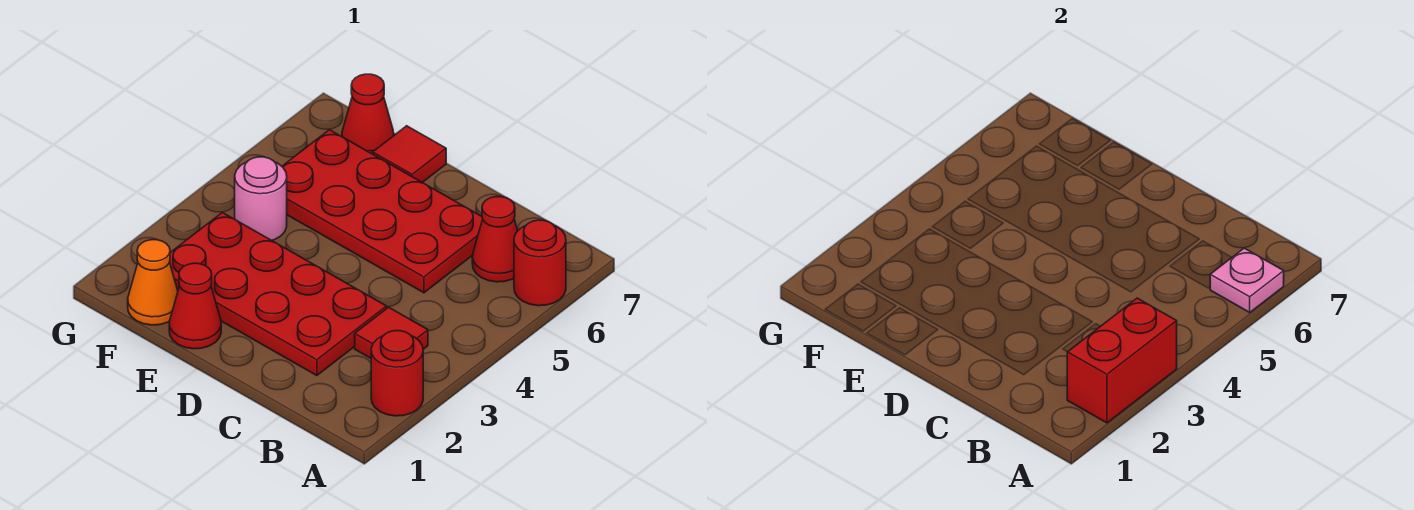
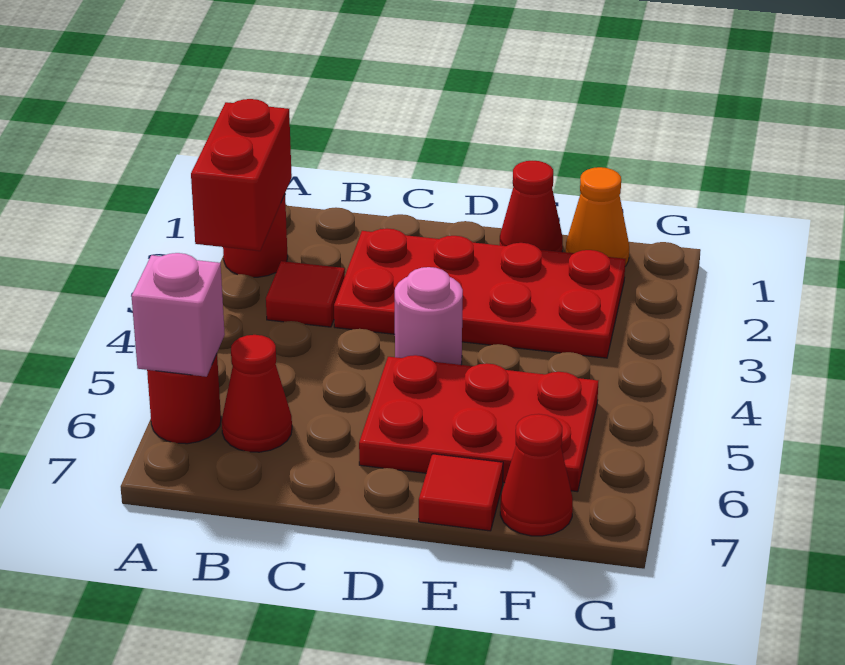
pink 1x1 plate [1210,248,1284,312] -> pink 1x1 brick [132,253,225,377]
red 2x4 plate [282,130,483,293] -> red 2x3 plate [359,355,598,492]
pink 1x1 round brick [235,157,287,240] -> pink 1x1 round brick moved to [395,267,463,365]

